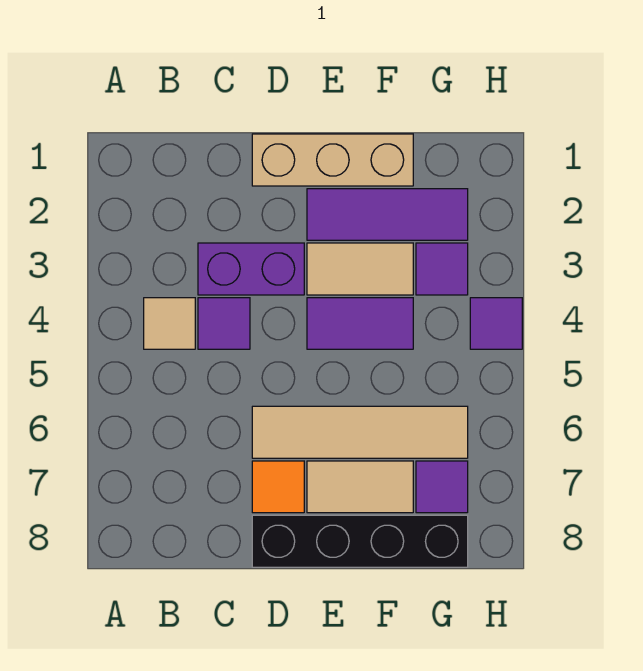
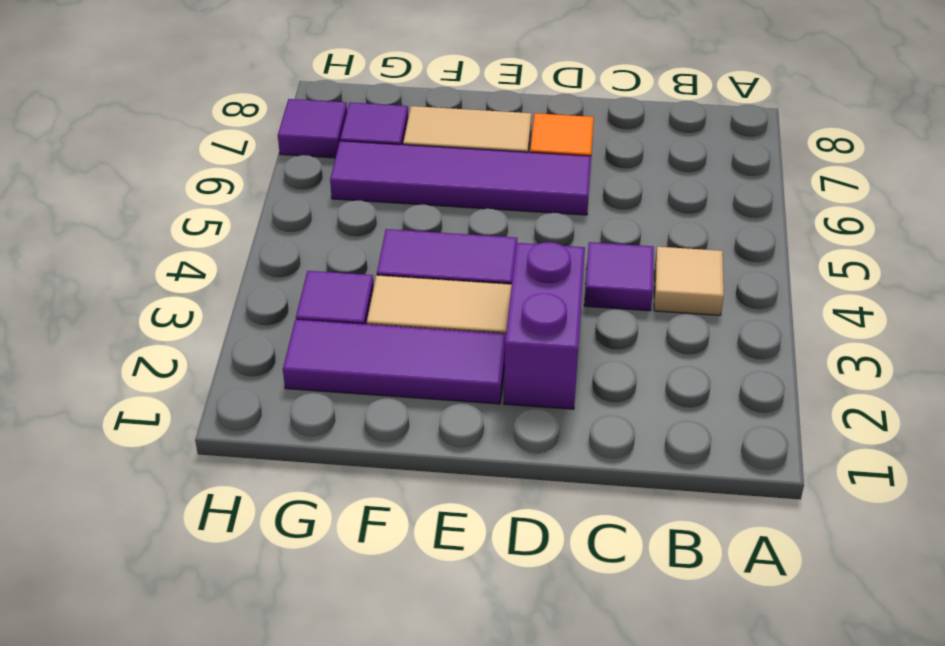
purple 1x2 brick [198,243,304,295] -> purple 1x2 brick turned to [504,242,585,409]
tan 1x3 brick [252,134,413,186] -> none
tan 1x4 tile [252,406,468,458] -> purple 1x4 tile [330,141,591,215]
black 1x4 brick [252,515,468,567] -> none
purple 1x1 tile [470,298,522,349] -> purple 1x1 tile moved to [278,99,347,158]

